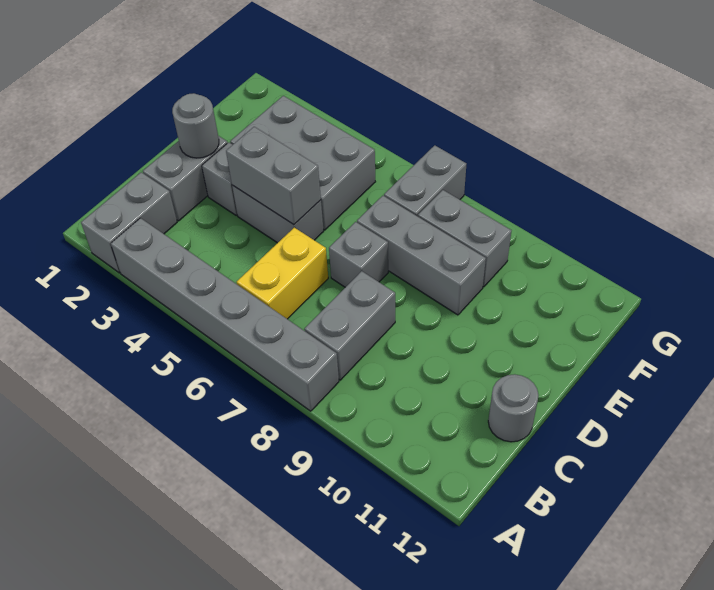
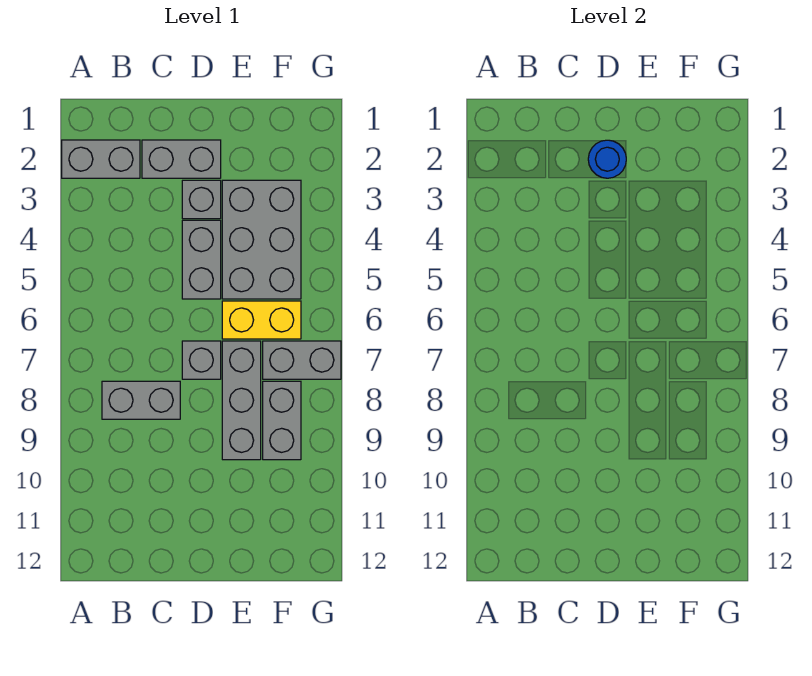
grey 1x6 brick [111,218,339,411] -> none
yellow 1x2 brick [237,228,328,319] -> yellow 1x2 brick moved to [222,301,301,339]
grey 1x1 round brick [488,374,539,442] -> none
grey 1x1 round brick [172,93,219,158] -> blue 1x1 round brick [588,140,626,178]
grey 1x2 brick [226,127,321,225] -> none

